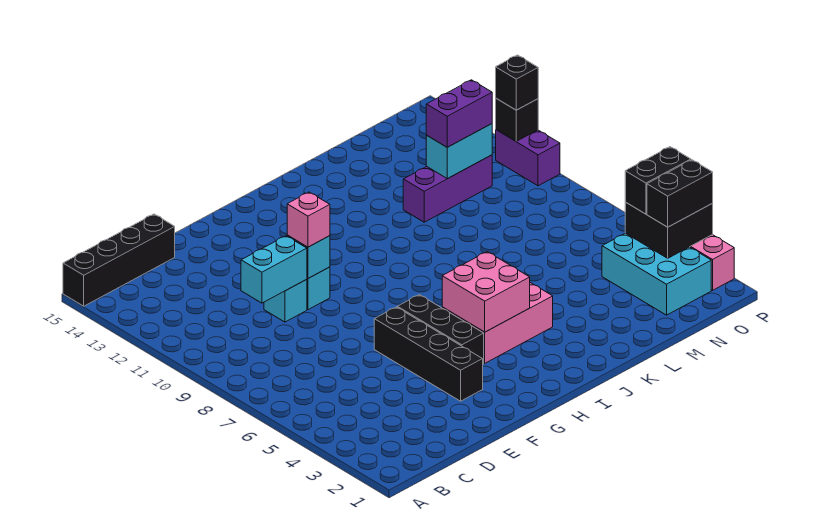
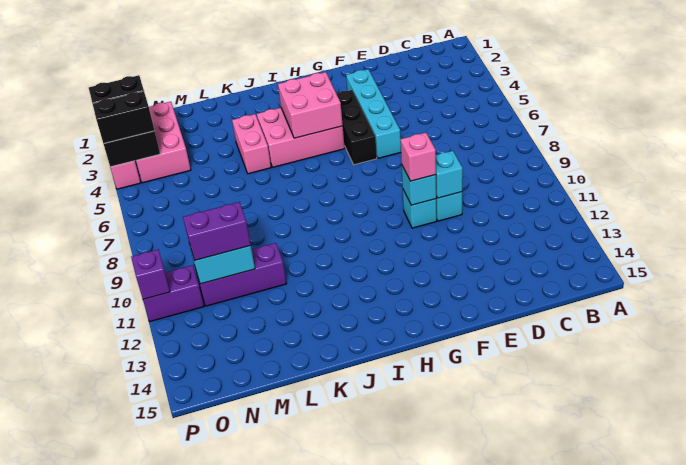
black 1x4 brick [63,214,175,306] -> none
cyan 1x2 brick [241,236,307,303] -> cyan 1x1 brick [436,151,463,198]
black 1x4 brick [374,307,483,401] -> cyan 1x4 brick [346,69,401,158]
none -> pink 1x2 brick [232,114,271,174]
cyan 2x3 brick [602,233,711,315] -> pink 2x3 brick [136,102,191,183]
purple 1x2 brick [496,130,560,186] -> purple 1x2 brick turned to [143,265,204,321]
black 1x1 brick [496,99,538,141] -> purple 1x1 brick [131,250,170,299]
black 1x1 brick [496,55,538,110] -> none

